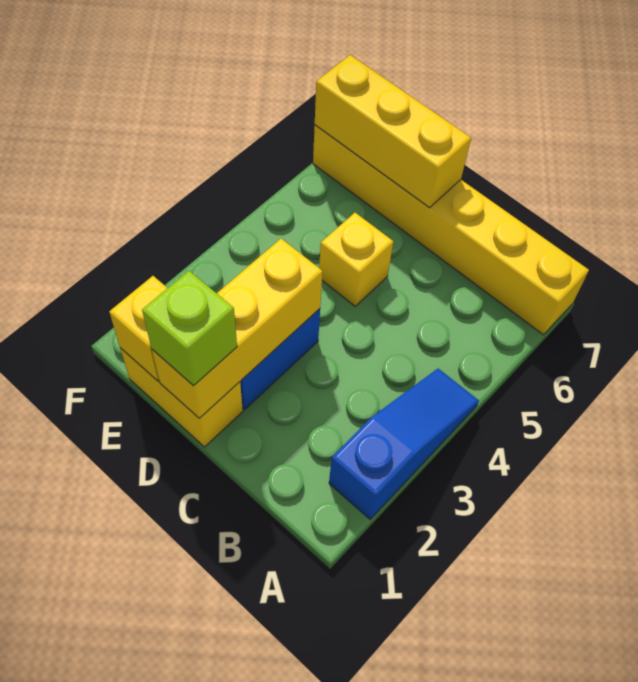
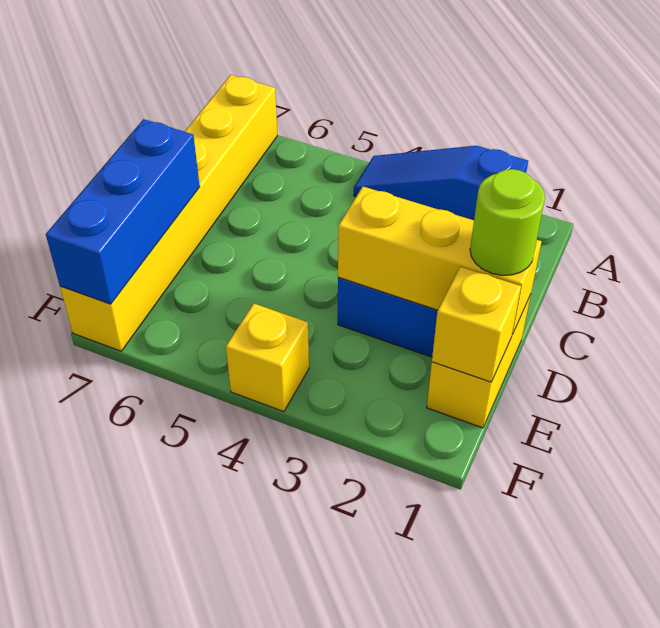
lime 1x1 brick [142,271,237,386] -> lime 1x1 round brick [470,169,545,275]
yellow 1x1 brick [319,213,393,306] -> yellow 1x1 brick moved to [226,304,309,412]
yellow 1x3 brick [315,55,471,208] -> blue 1x3 brick [46,119,200,304]

